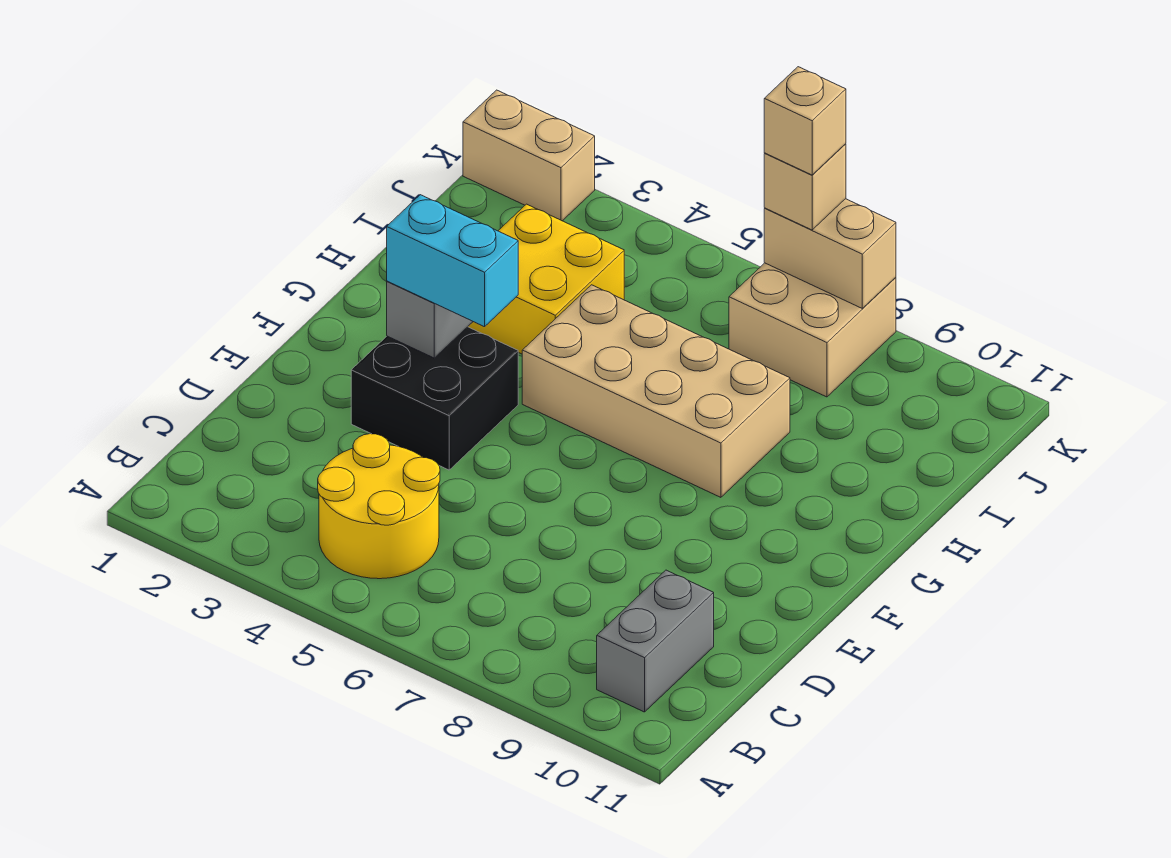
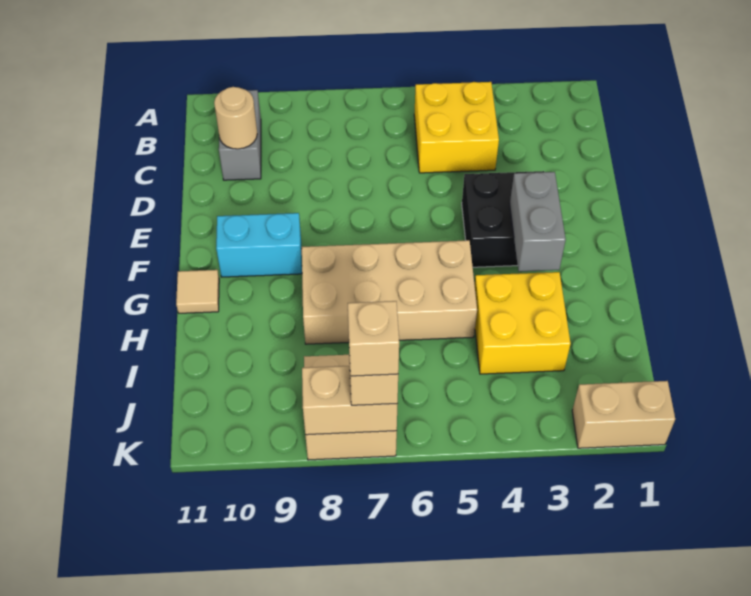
yellow 2x2 round brick [318,434,440,579] -> yellow 2x2 brick [414,82,499,173]
none -> tan 1x1 round brick [214,87,257,149]
cyan 1x2 brick [387,195,518,327] -> cyan 1x2 brick moved to [216,213,302,277]
none -> tan 1x1 tile [176,270,219,313]

